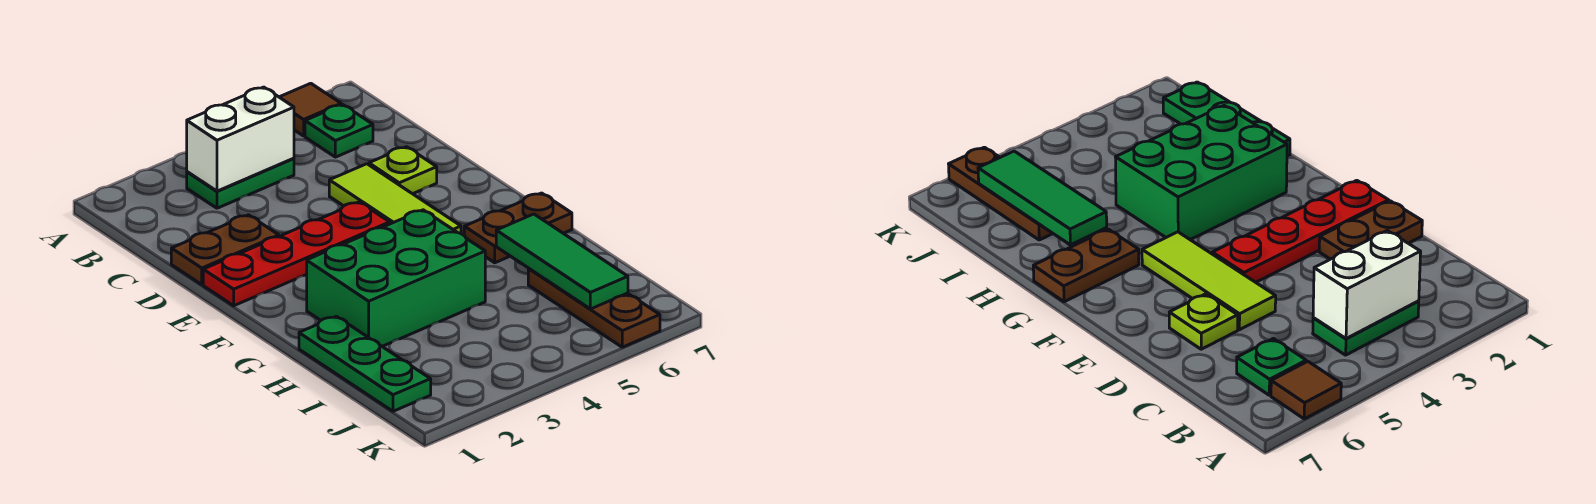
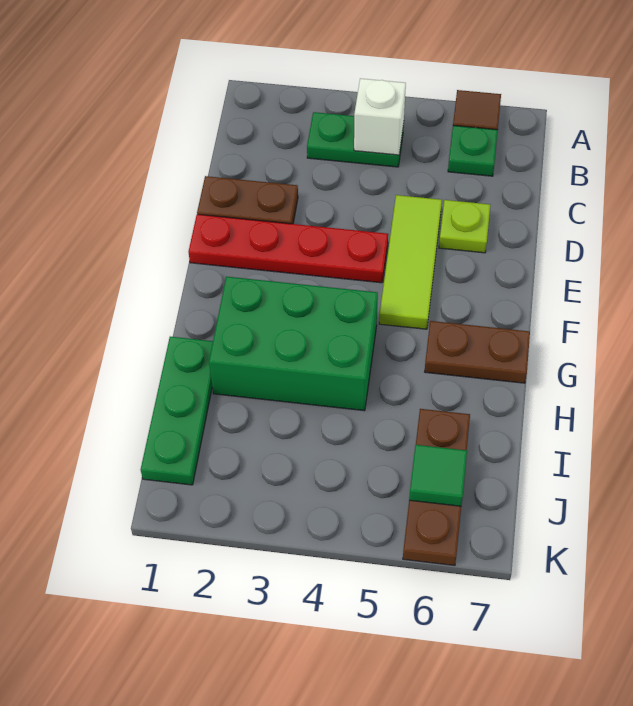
white 1x2 brick [187,87,294,191] -> white 1x1 brick [354,78,406,155]
green 1x3 tile [496,214,628,309] -> green 1x1 tile [409,445,467,506]

